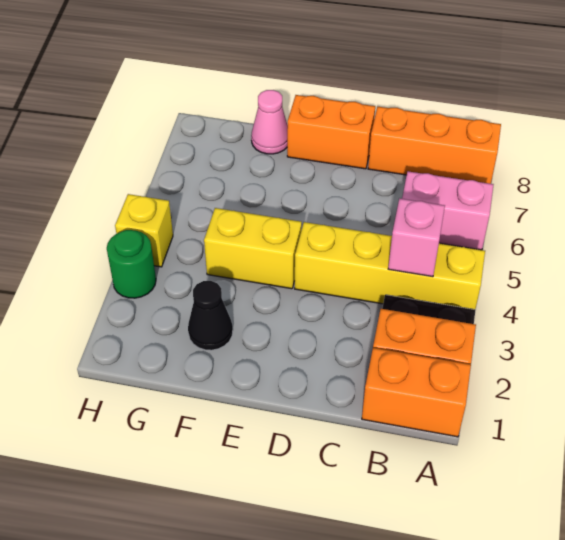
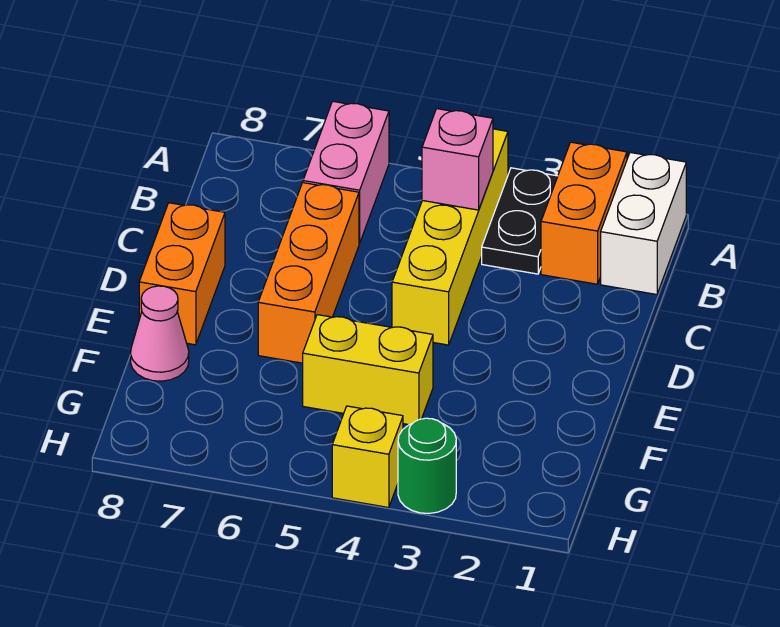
orange 1x2 brick [362,348,471,437] -> white 1x2 brick [601,152,686,294]
orange 1x3 brick [368,107,501,184] -> orange 1x3 brick moved to [258,183,359,363]
yellow 1x2 brick [204,208,302,289] -> yellow 1x2 brick turned to [303,315,433,425]
black 1x1 cone [188,281,233,350] -> none

